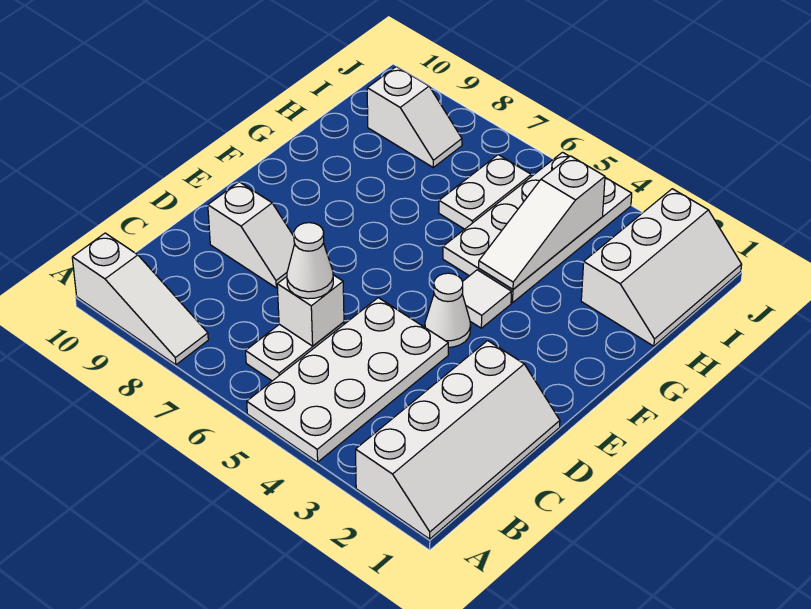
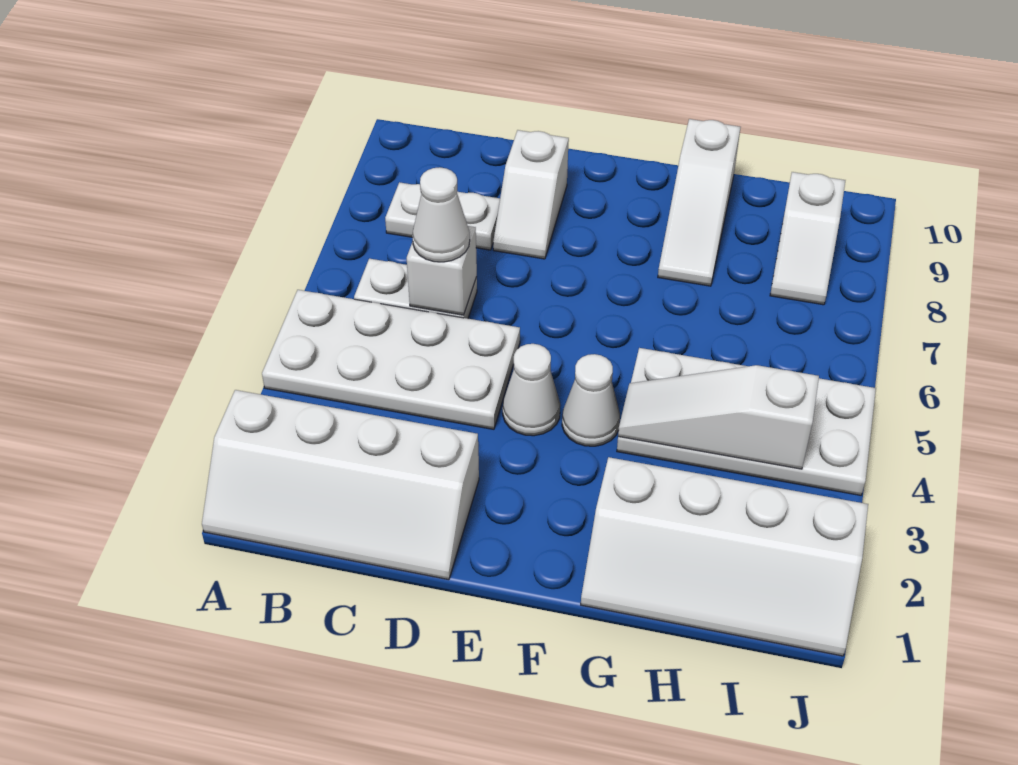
white 1x3 slope [72,233,208,365] -> white 1x3 slope moved to [658,119,741,286]
white 1x1 tile [462,270,511,328] -> white 1x1 cone [562,354,620,446]
white 2x3 slope [581,189,742,346] -> white 2x4 slope [581,457,868,656]
white 1x2 plate [439,155,531,229] -> white 1x2 plate moved to [385,182,500,250]

